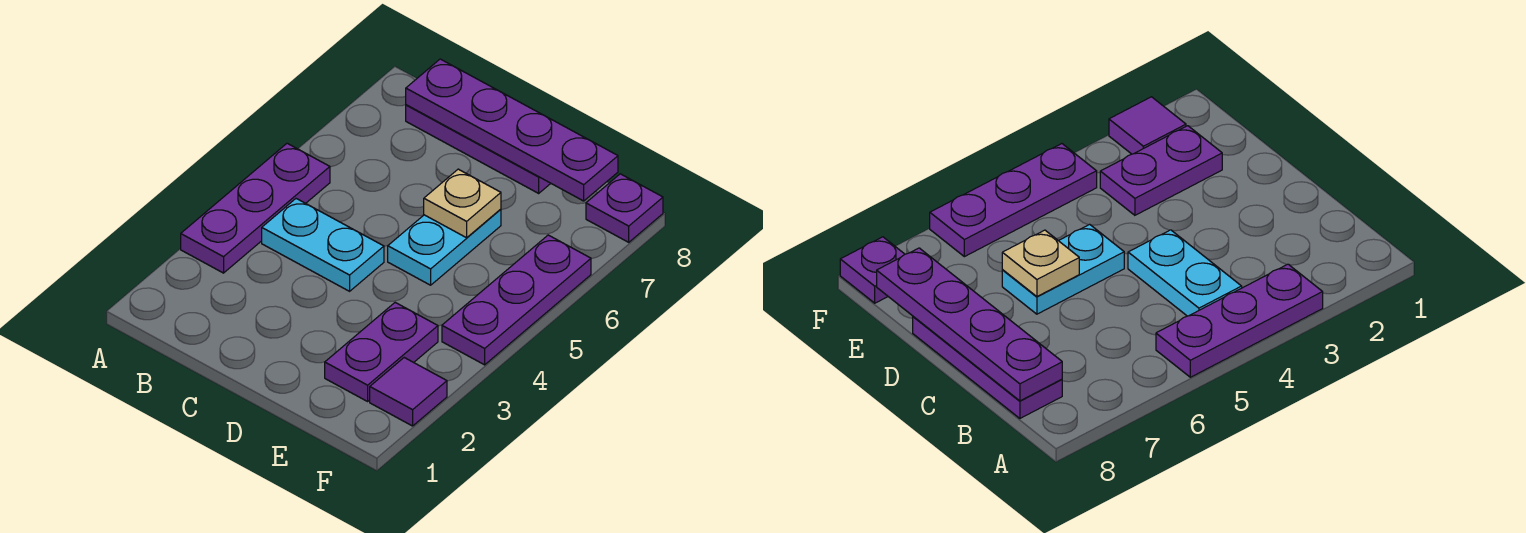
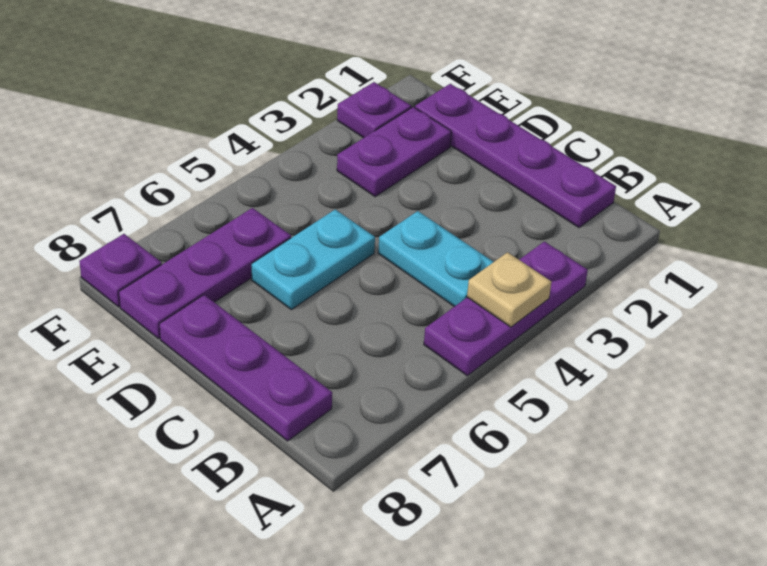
purple 1x4 plate [406,59,618,201] -> purple 1x4 plate moved to [415,84,616,228]
tan 1x1 plate [424,169,501,238] -> tan 1x1 plate moved to [467,252,551,327]
purple 1x1 tile [370,358,447,426] -> purple 1x1 plate [337,82,411,138]
purple 1x3 plate [442,235,591,365] -> purple 1x3 plate moved to [119,208,291,339]

